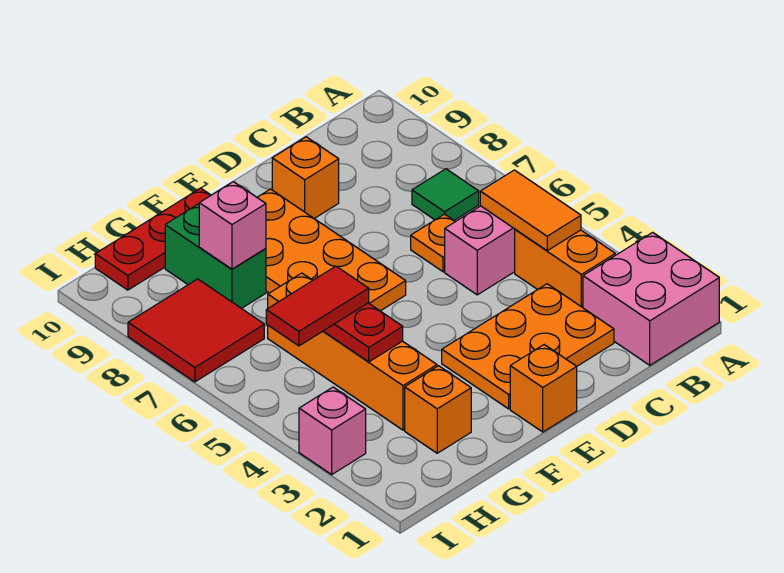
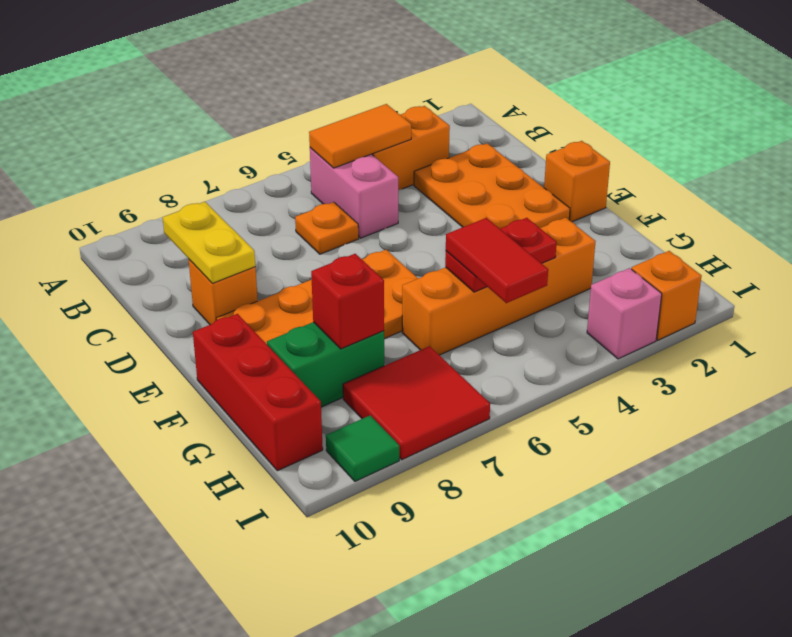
pink 2x2 brick [583,232,719,365] -> none
green 1x1 tile [412,169,479,220] -> green 1x1 tile moved to [326,415,399,481]
none -> yellow 1x2 plate [163,202,255,283]
red 1x3 plate [95,188,211,290] -> red 1x3 brick [193,314,323,471]
orange 1x1 brick [405,366,471,453] -> orange 1x1 brick moved to [631,251,702,340]
pink 1x1 brick [199,182,266,269] -> red 1x1 brick [311,254,384,349]

